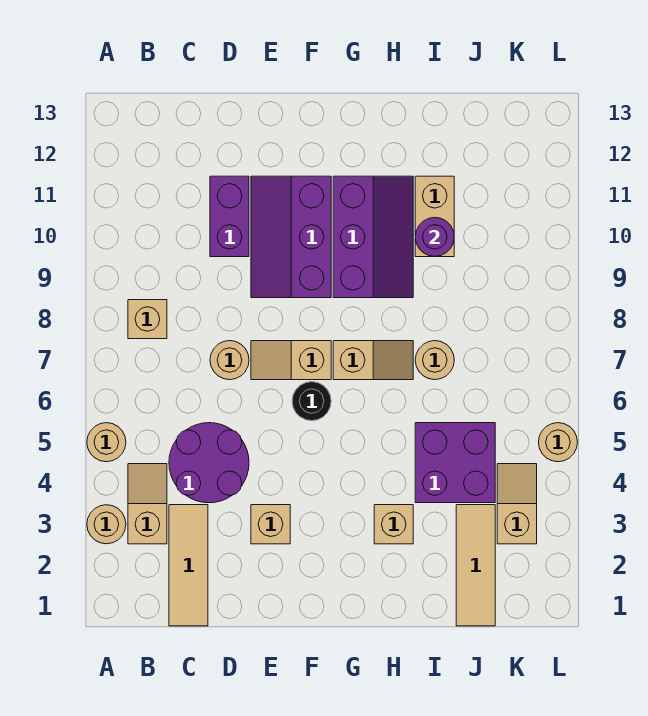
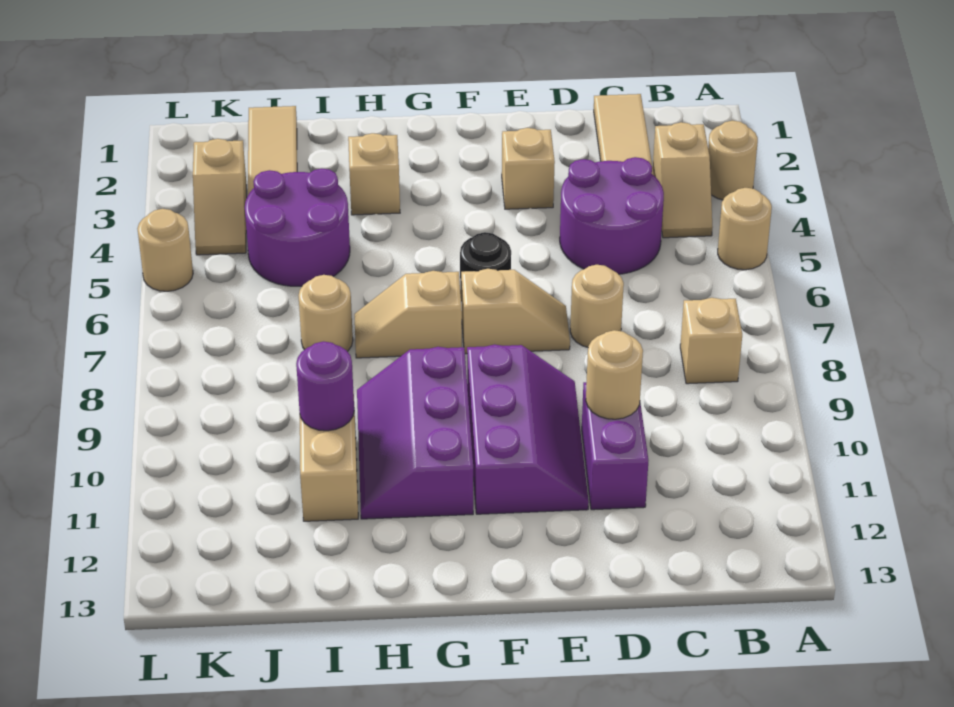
none -> tan 1x1 round brick [586,330,643,419]
purple 2x2 brick [415,423,495,503] -> purple 2x2 round brick [245,169,350,286]

